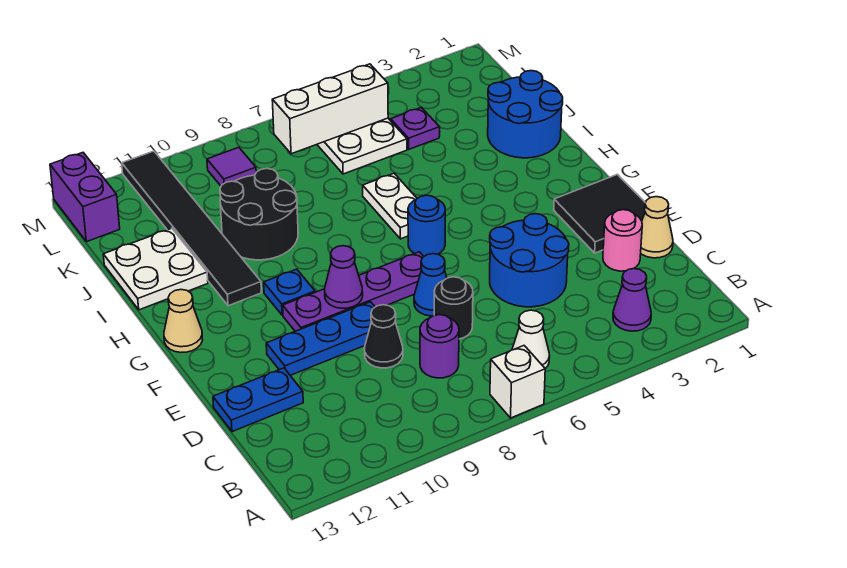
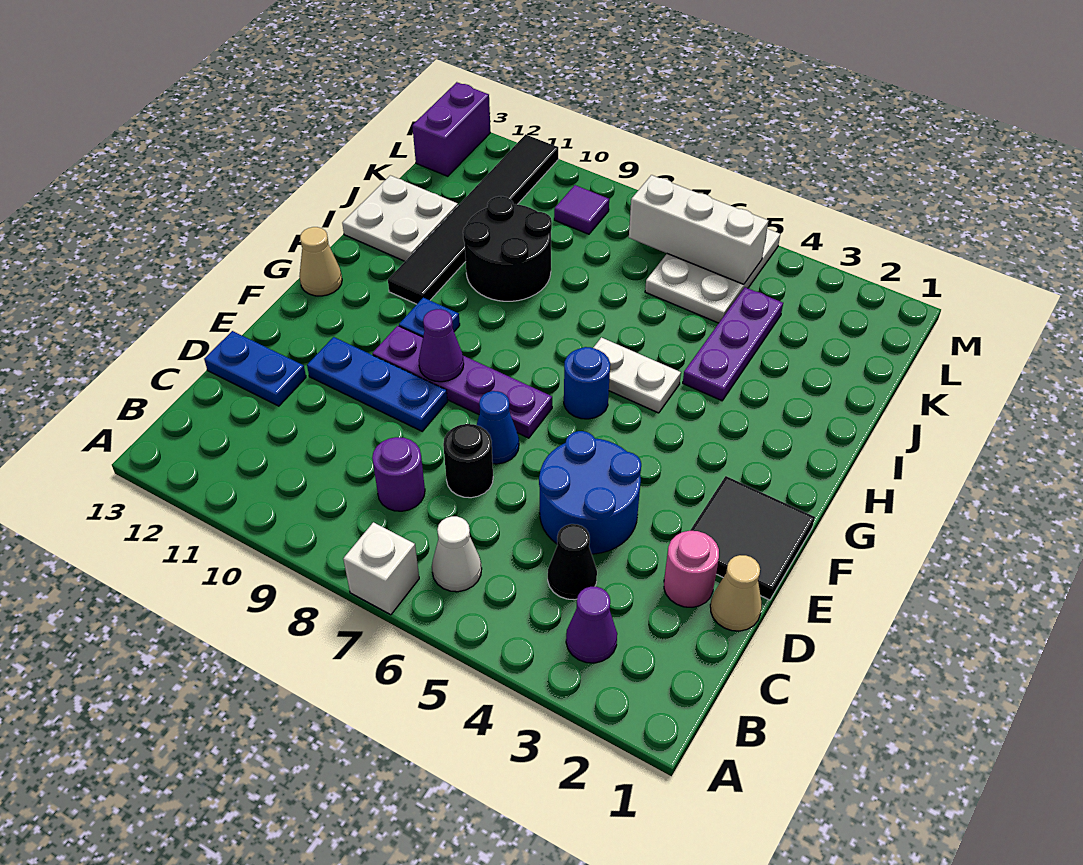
black 1x1 cone [364,305,403,368] -> black 1x1 cone moved to [548,524,597,600]
white 1x2 plate [363,173,417,239] -> white 1x2 plate turned to [593,337,681,413]
blue 2x2 round brick [488,71,563,158] -> none
purple 1x1 plate [391,107,440,149] -> purple 1x3 plate [683,287,783,401]

